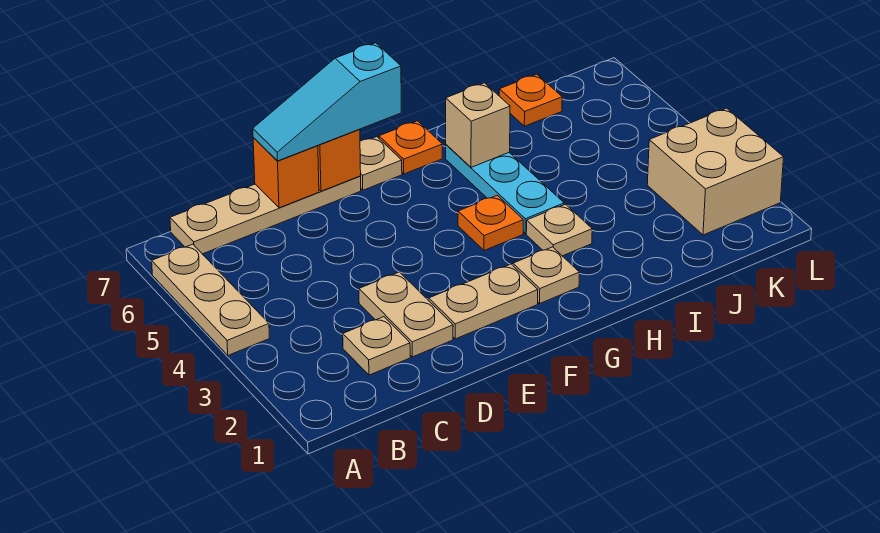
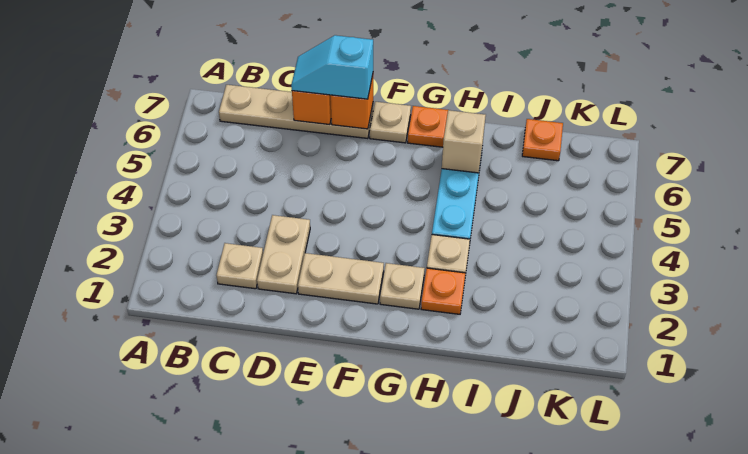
tan 1x3 plate [152,244,269,355] -> none
cyan 1x3 slope [253,43,401,161] -> cyan 1x2 slope [291,35,373,99]
orange 1x1 plate [458,195,523,250] -> orange 1x1 plate moved to [421,268,466,314]
tan 2x2 brick [647,108,784,235] -> none

